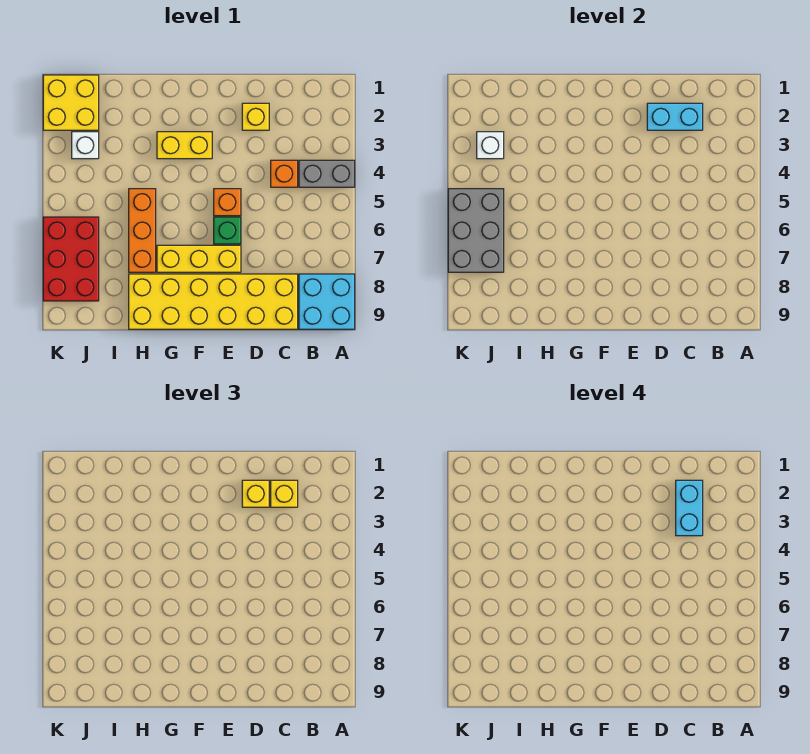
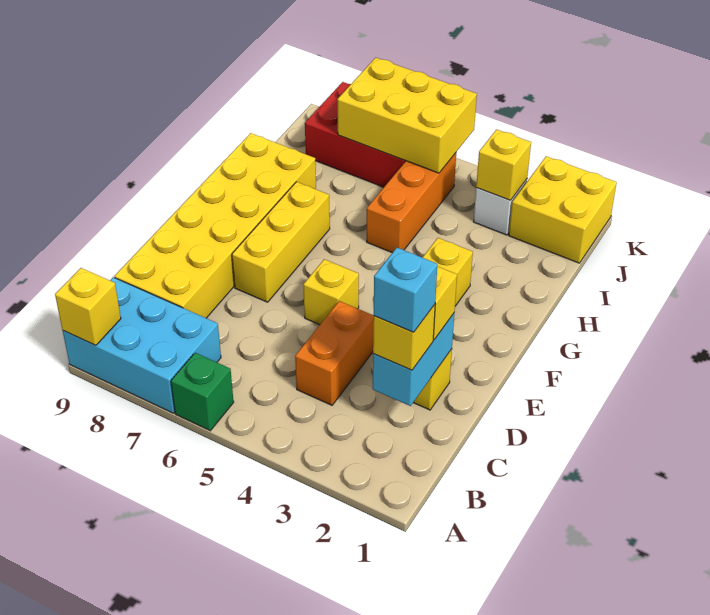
grey 1x2 brick [299,160,355,187] -> none
cyan 2x2 brick [299,274,355,329] -> cyan 2x3 brick [63,277,221,413]
none -> yellow 1x1 brick [55,268,121,345]
cyan 1x2 brick [676,480,703,536] -> cyan 1x1 brick [374,248,437,332]
orange 1x1 brick [271,160,298,187] -> orange 1x2 brick [295,301,374,405]
orange 1x1 brick [214,189,241,216] -> yellow 1x1 brick [303,259,359,325]
green 1x1 brick [214,217,241,244] -> green 1x1 brick moved to [171,353,234,431]
orange 1x3 brick [129,189,156,272] -> orange 1x3 brick turned to [367,153,456,253]
white 1x1 brick [477,132,504,159] -> yellow 1x1 brick [476,129,531,200]
grey 2x3 brick [448,189,504,272] -> yellow 2x3 brick [337,58,477,173]

